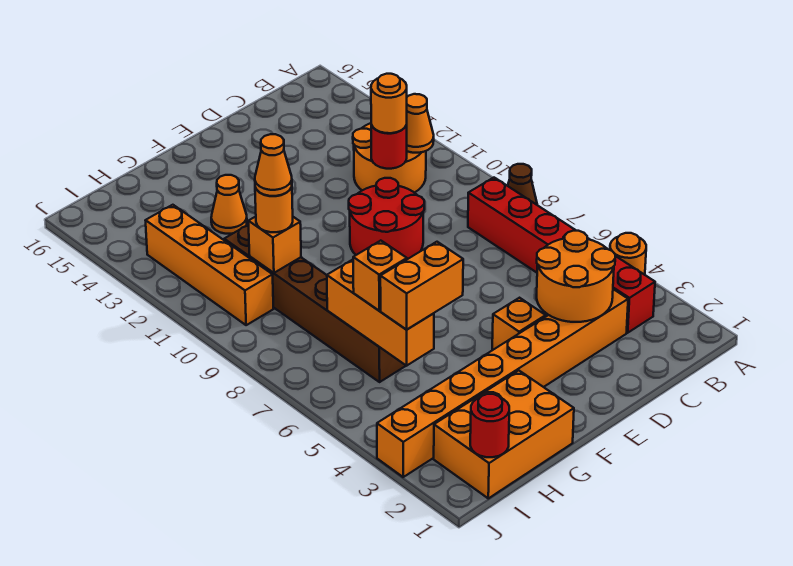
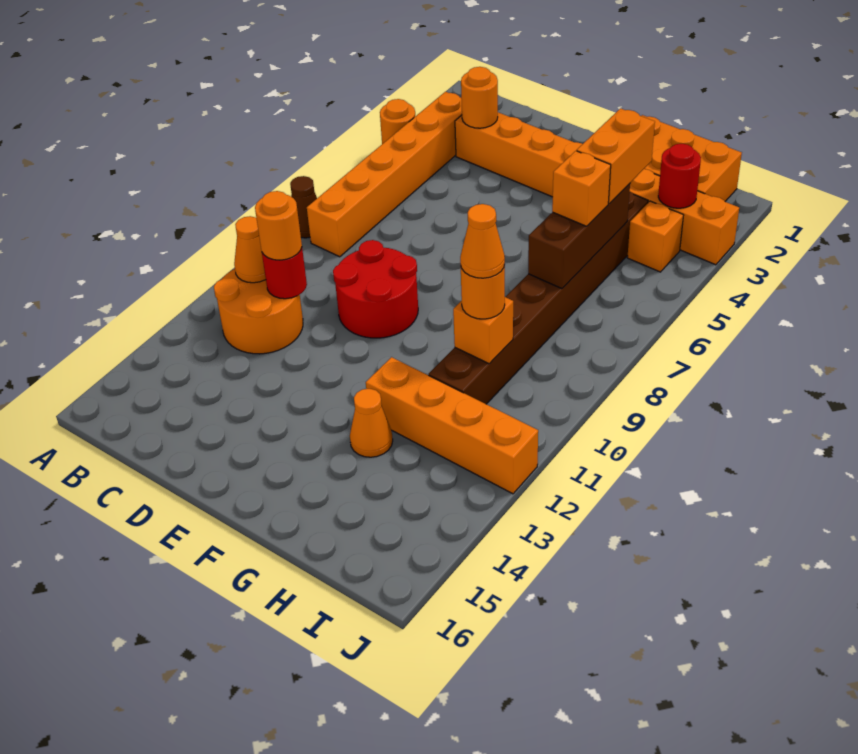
red 1x6 brick [468,178,655,333] -> orange 1x6 brick [307,92,462,257]
orange 2x2 round brick [537,231,615,322] -> orange 1x1 round brick [461,67,498,128]
orange 1x1 brick [492,298,546,350] -> orange 1x1 brick moved to [627,201,684,272]
orange 1x2 brick [380,242,463,330] -> orange 1x2 brick turned to [577,108,655,204]
orange 1x3 brick [327,260,434,366] -> brown 1x3 brick [528,184,630,289]
brown 1x6 brick [224,225,406,382] -> brown 1x8 brick [429,192,648,404]
red 1x1 round brick [470,394,509,457] -> red 1x1 round brick moved to [658,144,701,208]
orange 1x4 brick [145,205,273,325] -> orange 1x4 brick turned to [366,357,538,494]

